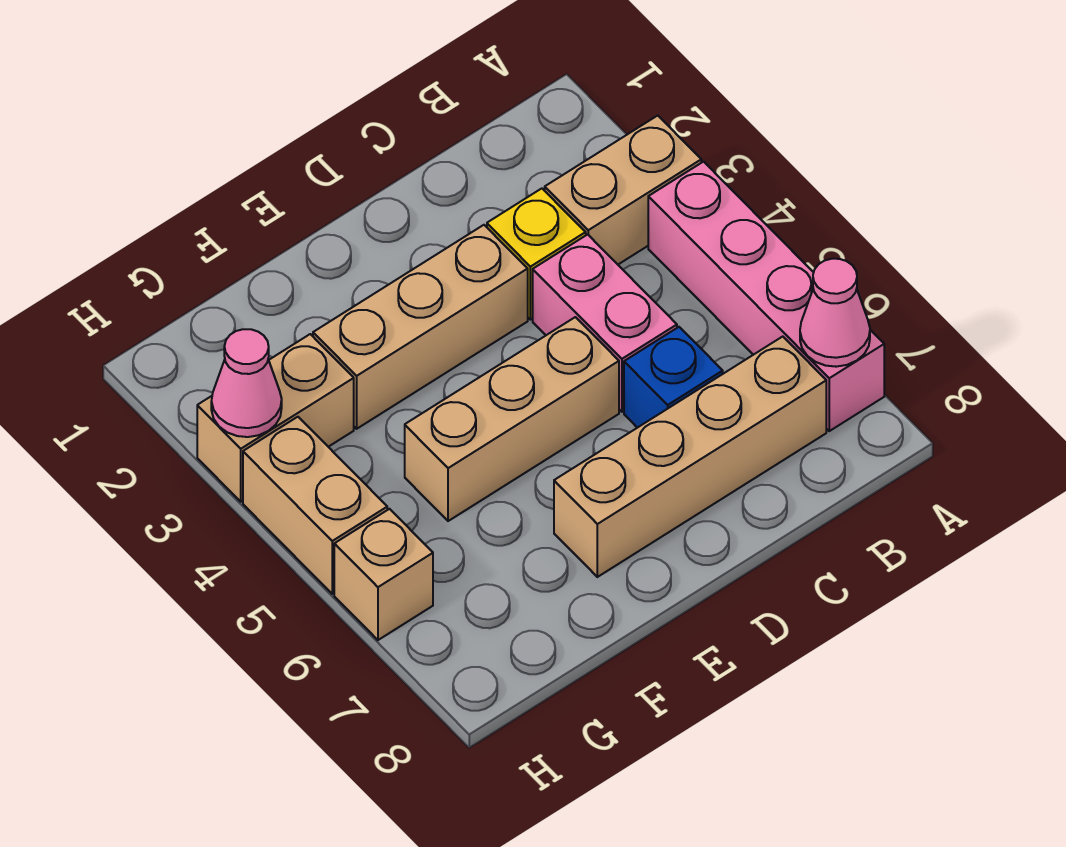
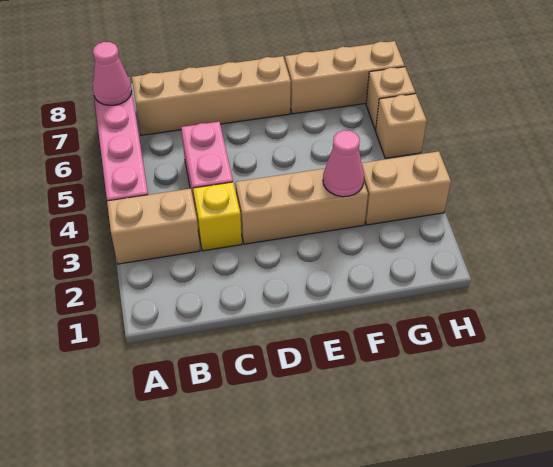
blue 1x1 brick [624,327,723,428] -> none
tan 1x3 brick [405,317,619,521] -> tan 1x3 brick moved to [285,41,405,114]
pink 1x1 cone [211,329,282,437] -> pink 1x1 cone moved to [323,130,364,197]
tan 1x2 brick [243,417,387,594] -> tan 1x1 brick [376,94,427,158]

